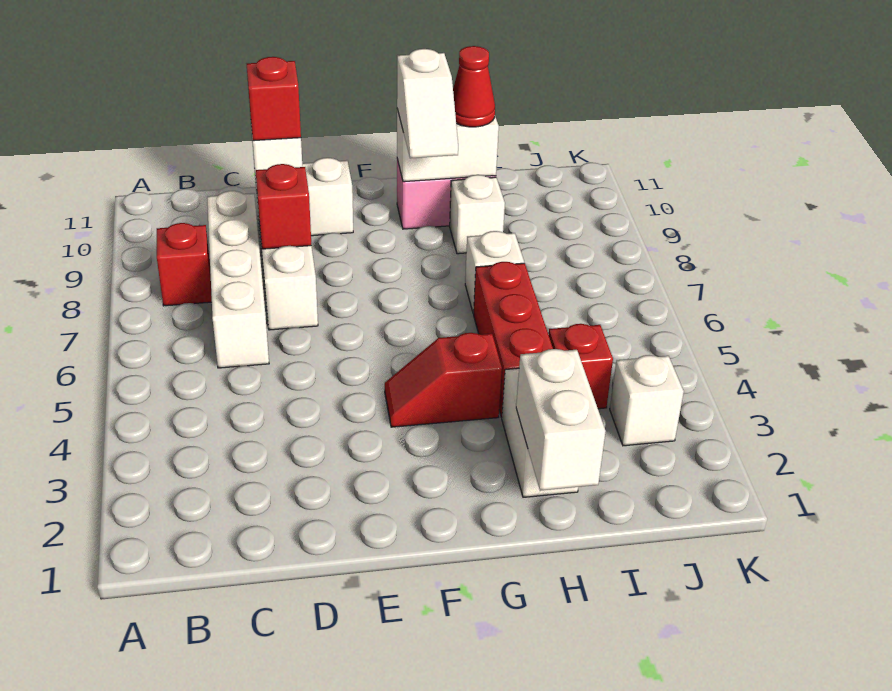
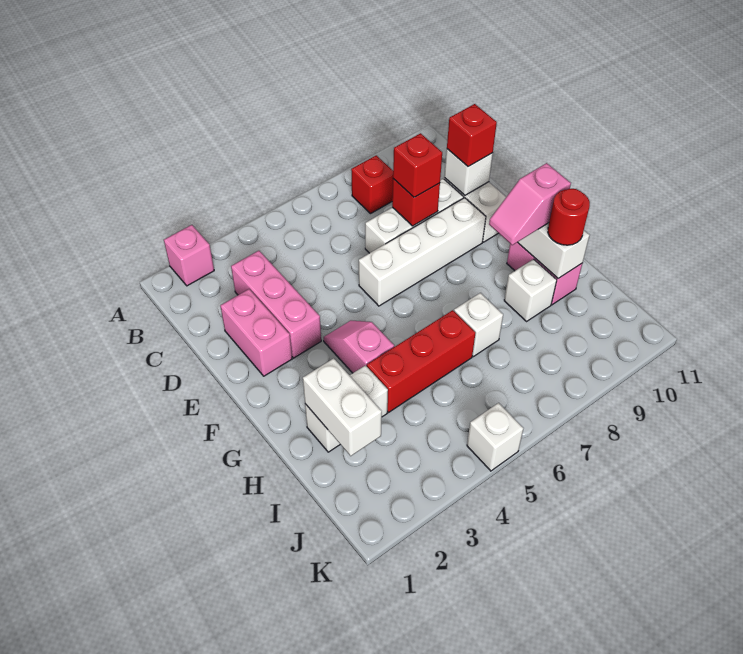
none -> pink 1x1 brick [164,225,214,286]
none -> pink 1x3 brick [231,251,321,358]
white 1x4 brick [207,191,269,368] -> white 1x4 brick moved to [359,198,486,306]
none -> pink 1x2 brick [220,289,292,376]
red 1x2 slope [385,333,502,427] -> pink 1x2 slope [324,321,394,373]
white 1x2 slope [397,49,458,158] -> pink 1x2 slope [489,163,571,245]
white 1x2 brick [516,349,606,491] -> white 1x2 brick turned to [303,358,382,456]
red 1x1 cone [453,46,495,127] -> red 1x1 round brick [548,189,590,245]
red 1x1 brick [549,324,613,409] -> red 1x1 brick moved to [393,133,442,197]
white 1x1 brick [610,355,684,446] -> white 1x1 brick moved to [467,403,523,471]

